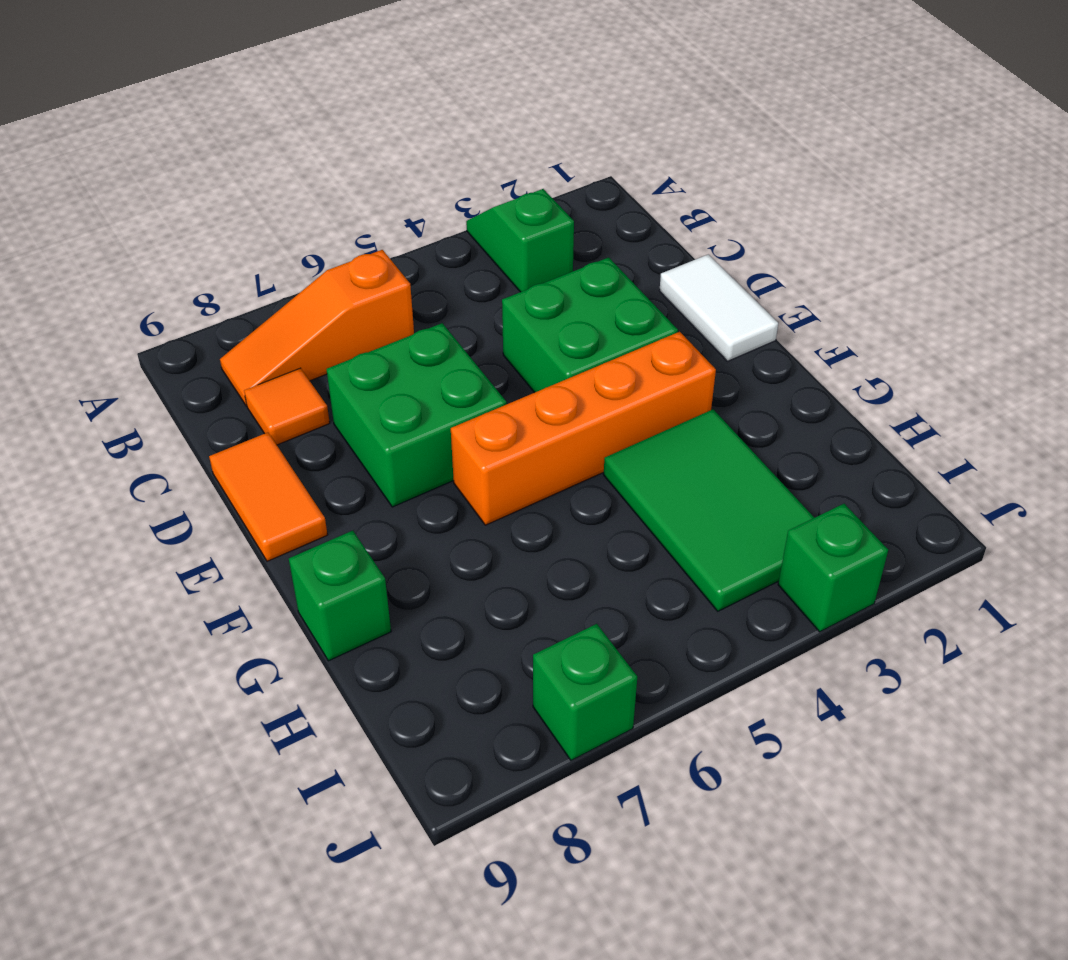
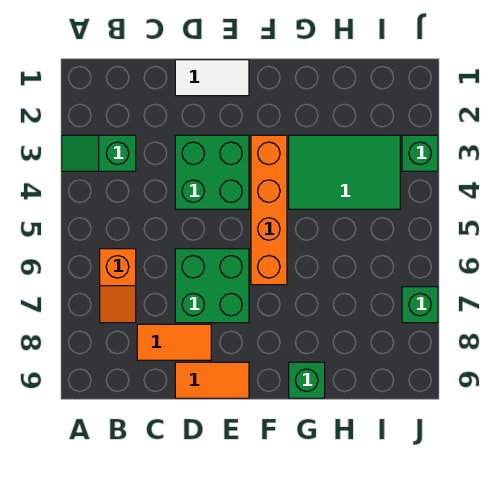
orange 1x3 slope [220,250,414,406] -> orange 1x2 slope [100,249,136,323]
orange 1x1 tile [244,368,330,445] -> orange 1x2 tile [137,324,211,360]

